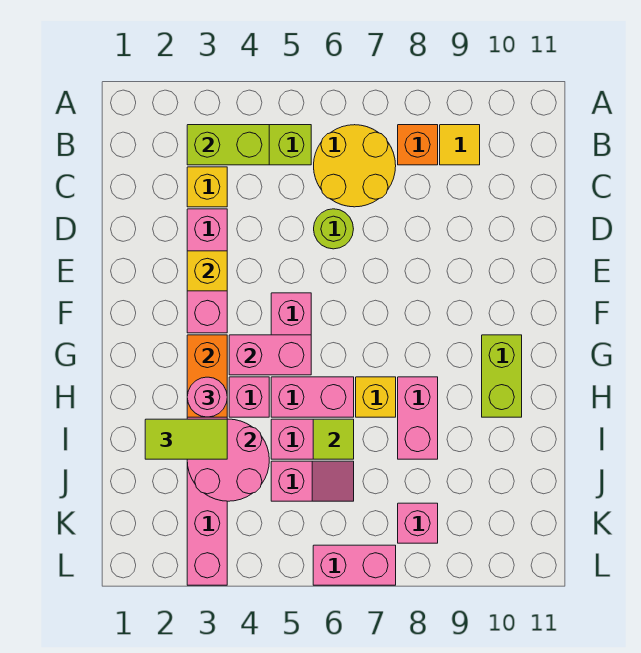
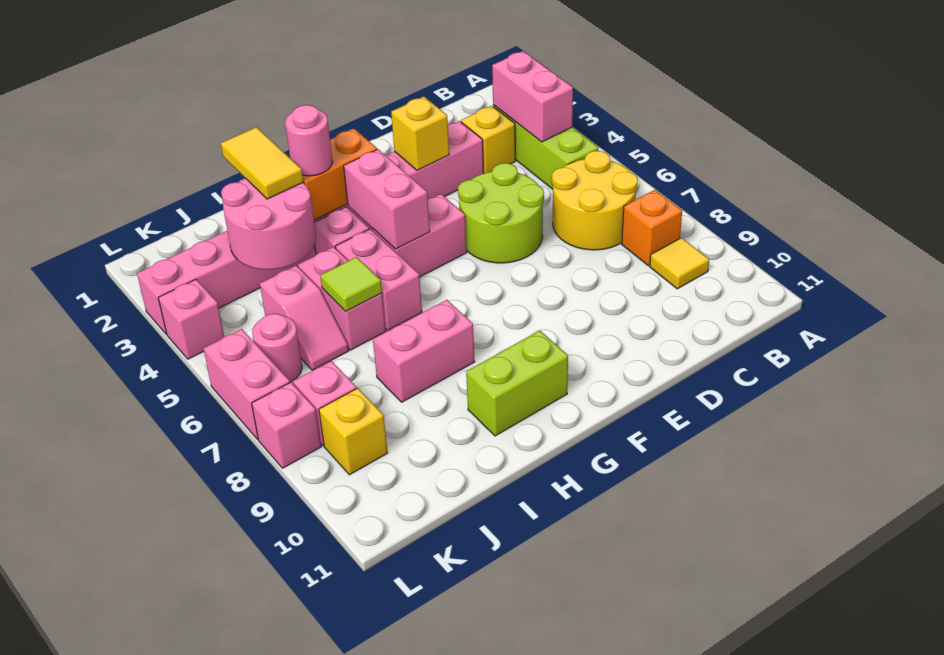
lime 1x2 brick [187,125,269,165] -> pink 1x2 brick [492,51,573,142]
lime 1x1 round brick [314,209,353,249] -> lime 2x2 round brick [458,163,544,263]
yellow 1x1 brick [356,377,396,417] -> yellow 1x1 brick moved to [319,388,387,475]
lime 1x2 tile [145,419,227,459] -> yellow 1x2 tile [221,127,303,199]
none -> pink 1x1 round brick [252,314,302,382]
none -> pink 1x1 brick [158,279,224,359]
none -> pink 1x1 brick [252,382,321,468]

